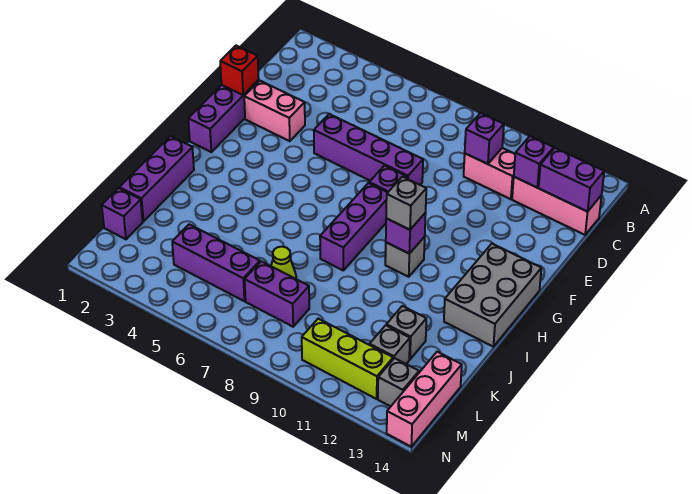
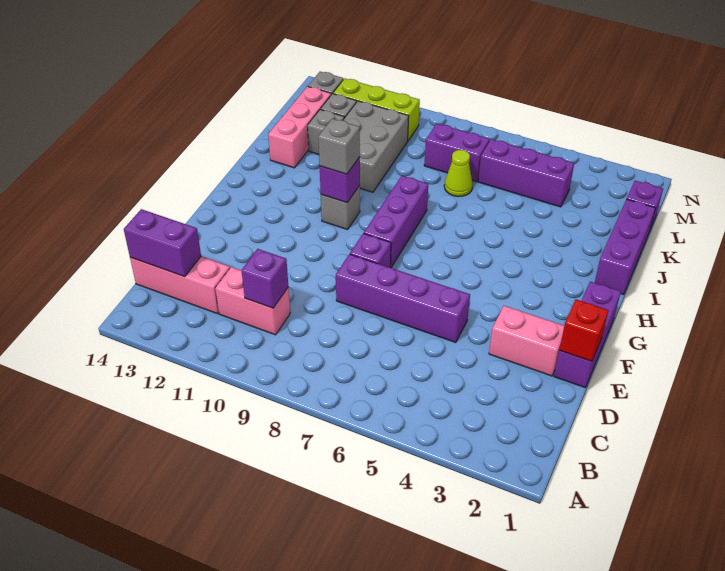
purple 1x1 brick [514,136,554,187] -> none
grey 2x3 brick [444,244,541,347] -> grey 2x3 brick moved to [343,101,409,192]
pink 1x3 brick [387,352,462,447] -> pink 1x3 brick moved to [268,87,331,168]

